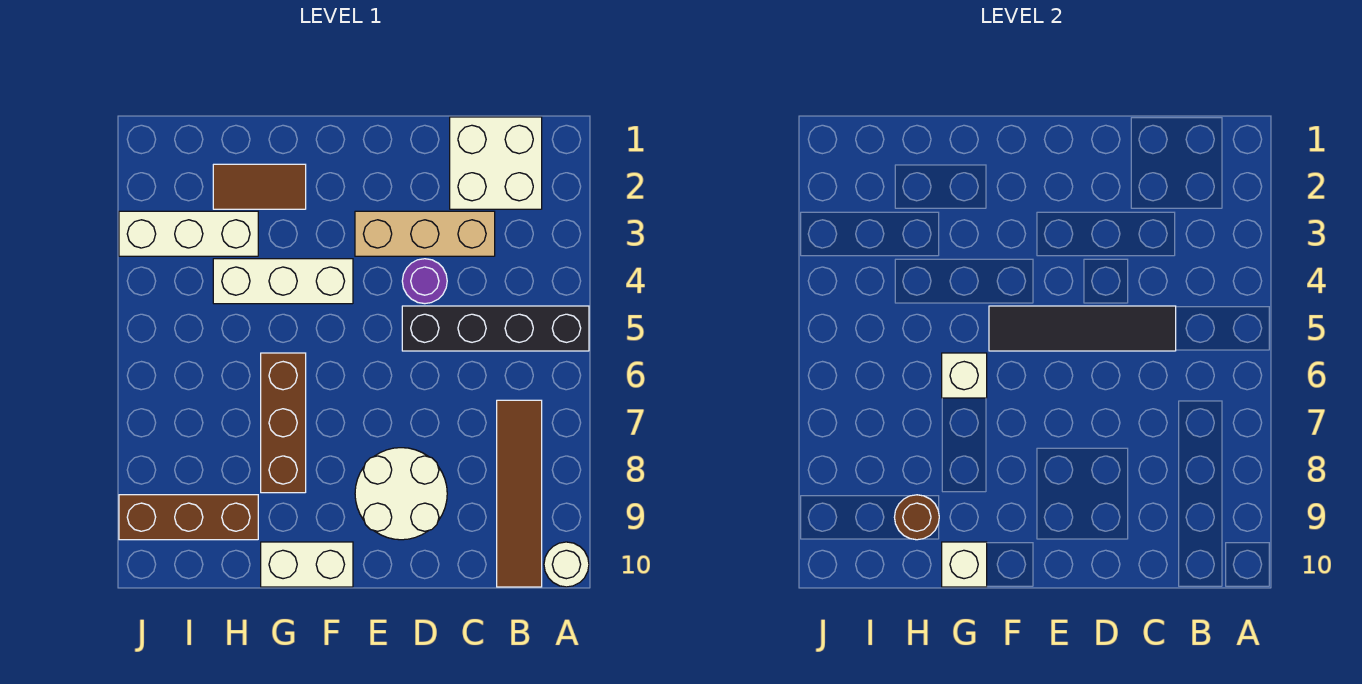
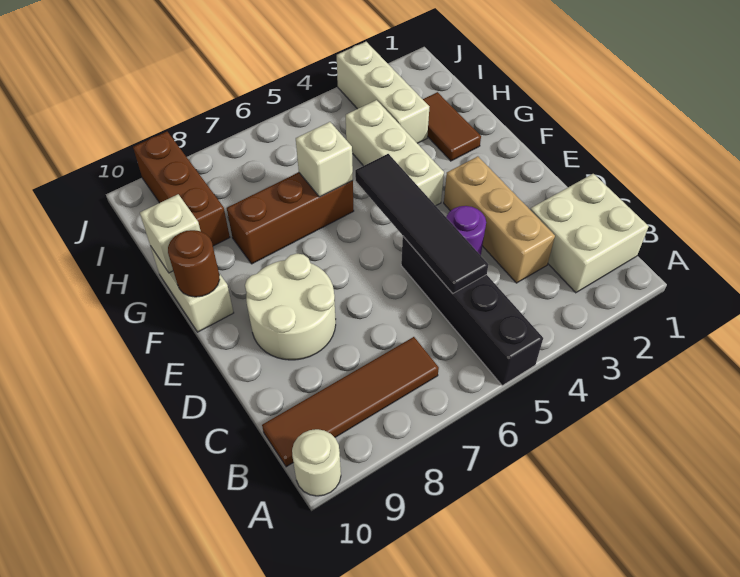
brown 1x1 round brick [894,495,939,540] -> brown 1x1 round brick moved to [168,230,220,297]

